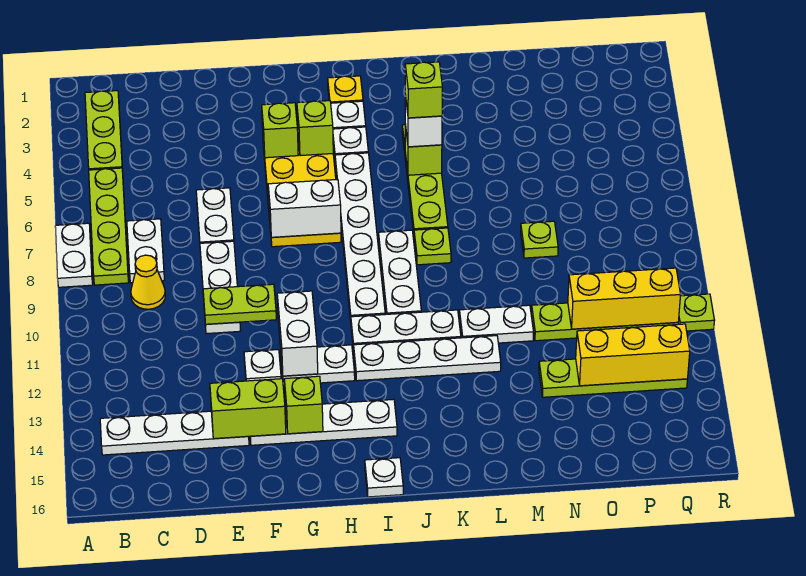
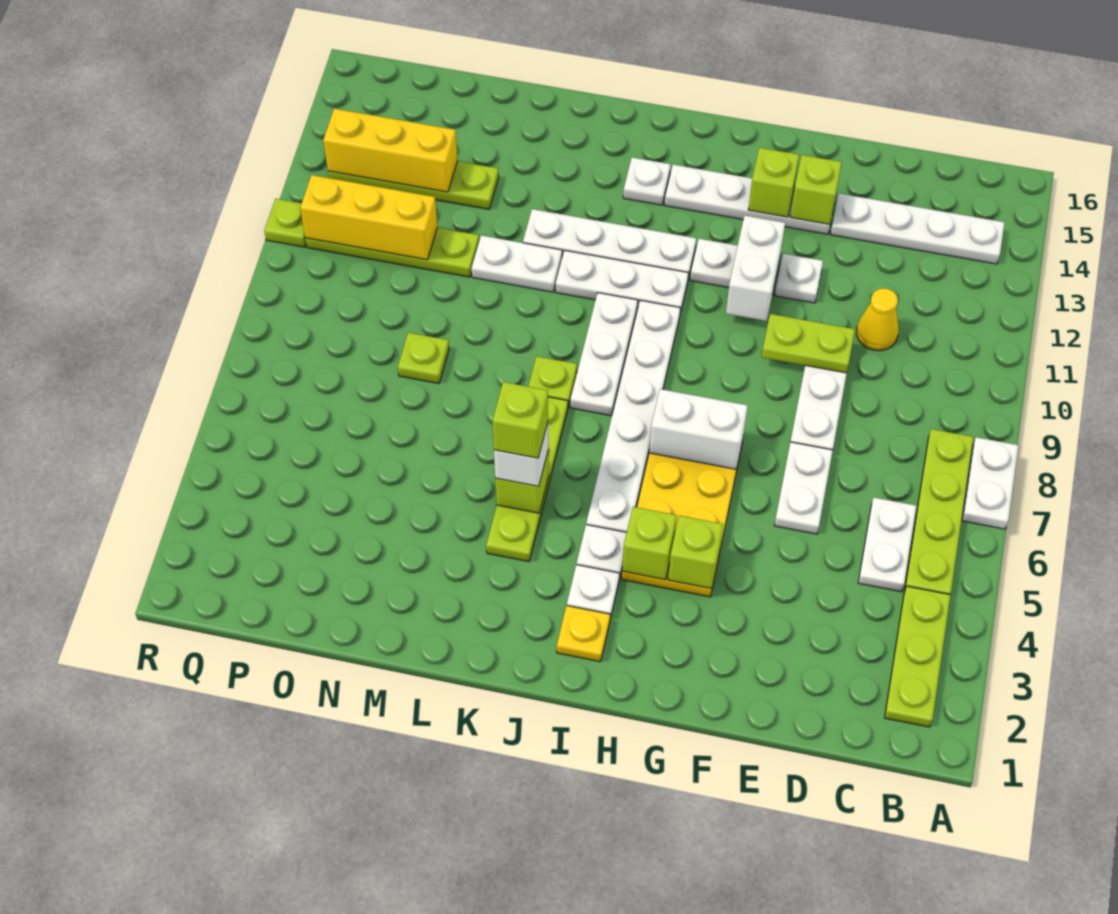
white 1x2 plate [127,219,164,283] -> white 1x2 plate moved to [858,498,916,592]
yellow 1x1 cone [131,255,165,309] -> yellow 1x1 cone moved to [857,288,899,351]
lime 1x2 brick [210,379,286,439] -> lime 1x1 brick [790,155,842,224]
white 1x1 plate [365,458,403,497] -> white 1x1 plate moved to [623,158,671,205]

